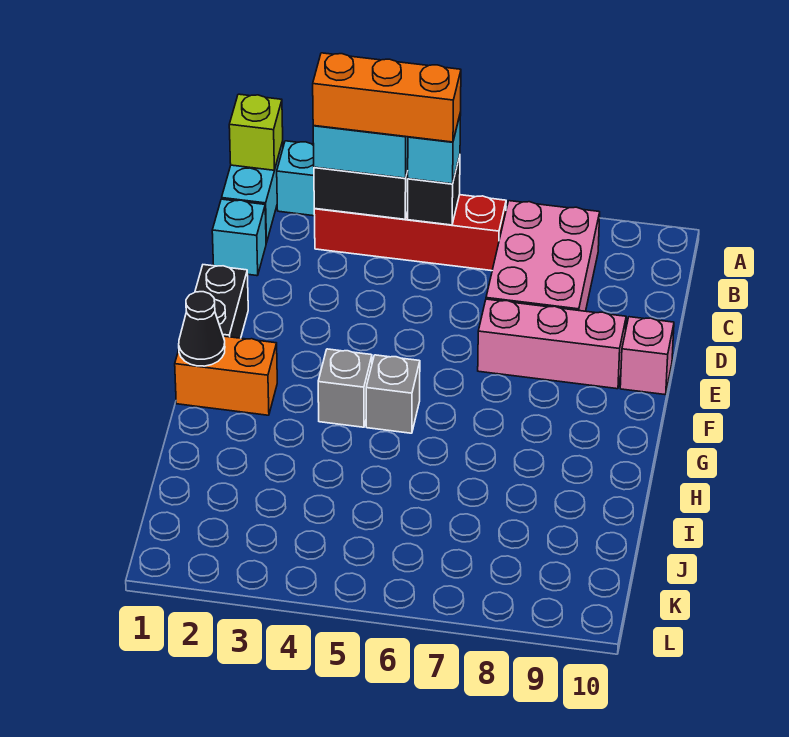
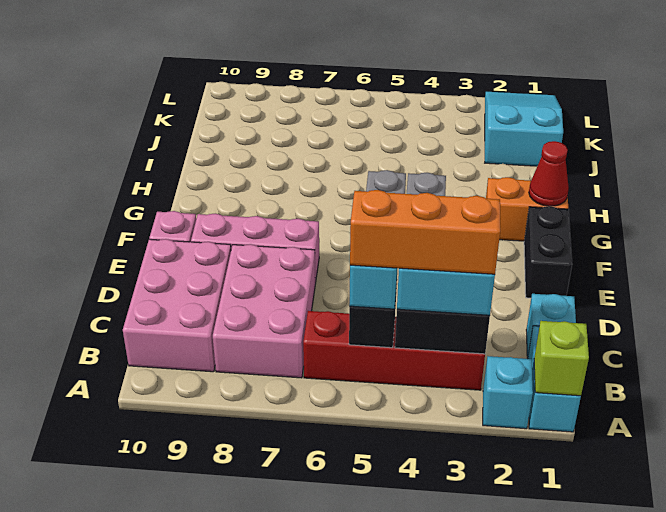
none -> pink 2x3 brick [123,239,231,372]
black 1x1 cone [179,292,225,366] -> red 1x1 cone [529,141,569,206]
none -> cyan 2x3 slope [485,92,563,166]

